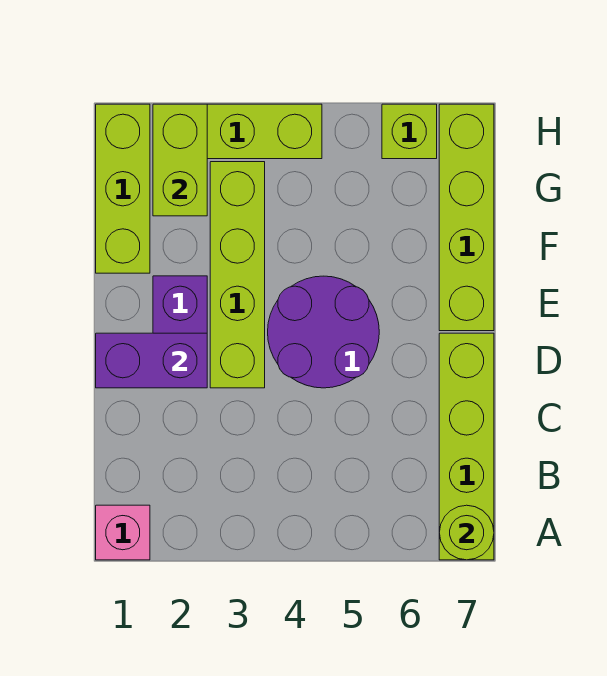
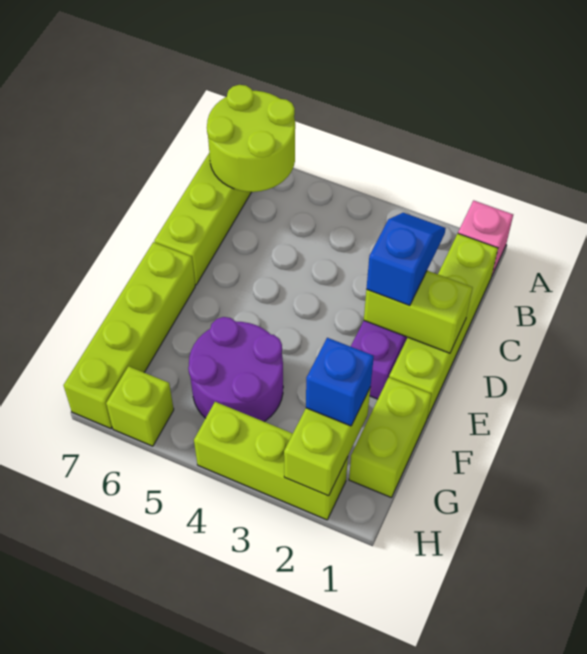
lime 1x1 round brick [439,505,494,560] -> lime 2x2 round brick [207,85,295,192]
none -> blue 1x2 slope [366,213,446,306]
purple 1x2 brick [96,333,207,388] -> lime 1x2 brick [364,271,473,353]
lime 1x4 brick [210,162,265,388] -> lime 1x4 brick moved to [389,234,498,418]
purple 2x2 round brick [268,276,379,388] -> purple 2x2 round brick moved to [188,317,283,421]
lime 1x3 brick [96,104,150,273] -> lime 1x2 brick [349,377,431,498]
none -> blue 1x1 brick [306,338,374,426]

